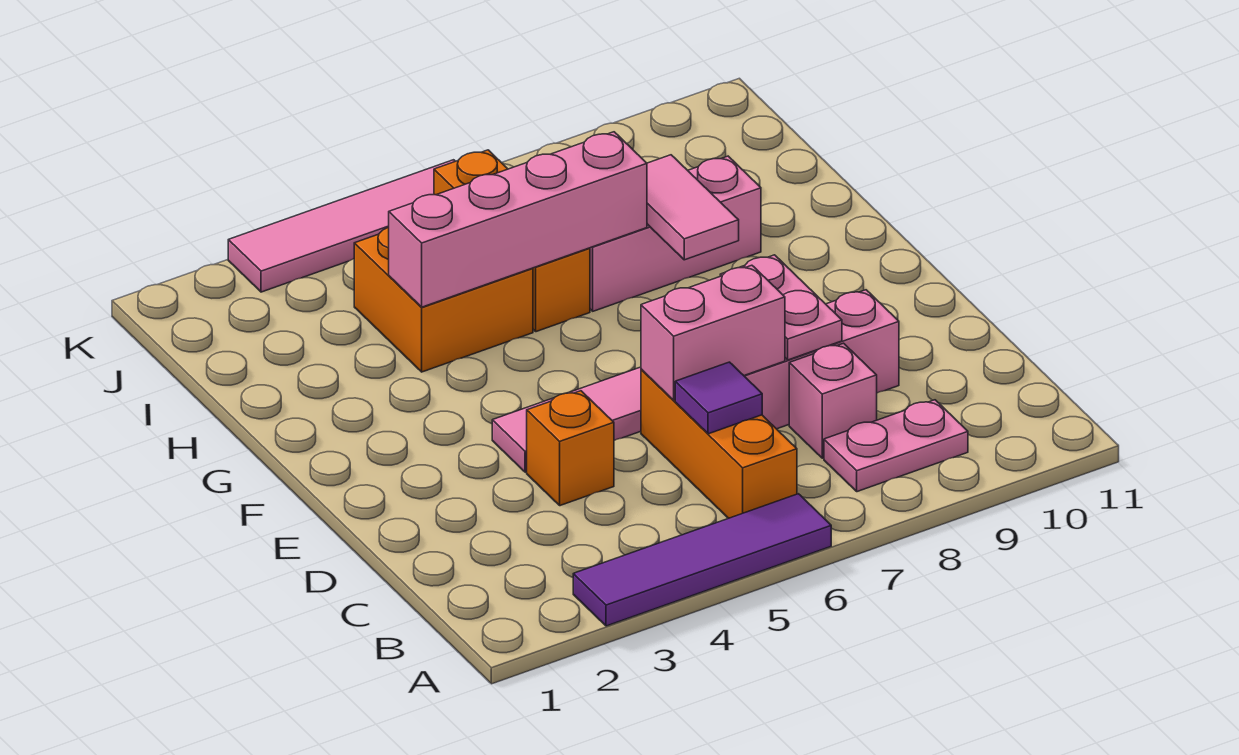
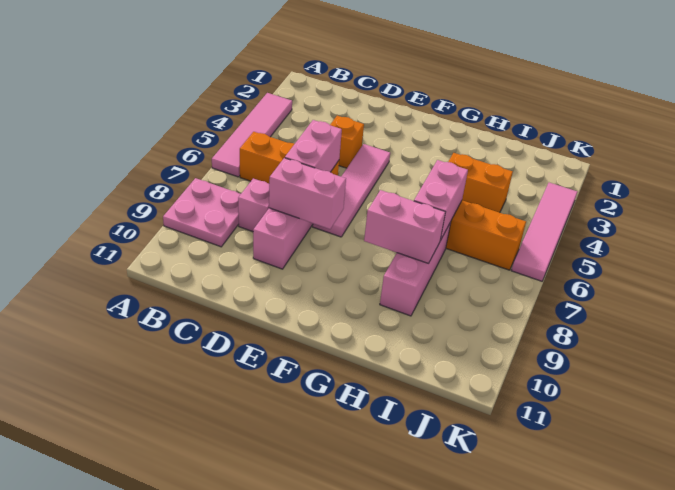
purple 1x4 tile [573,494,831,626] -> pink 1x4 tile [212,93,292,177]
pink 1x2 plate [824,400,968,492] -> pink 2x2 plate [163,178,241,247]
purple 1x1 tile [675,362,762,434] -> none
pink 1x2 plate [720,255,842,360] -> pink 1x2 brick [269,158,346,229]
pink 1x2 tile [647,155,739,260] -> pink 1x2 brick [364,190,445,263]
orange 2x2 brick [354,227,533,372] -> orange 1x2 brick [448,153,513,213]
pink 1x4 brick [389,132,647,307] -> pink 1x2 brick [414,160,468,241]

